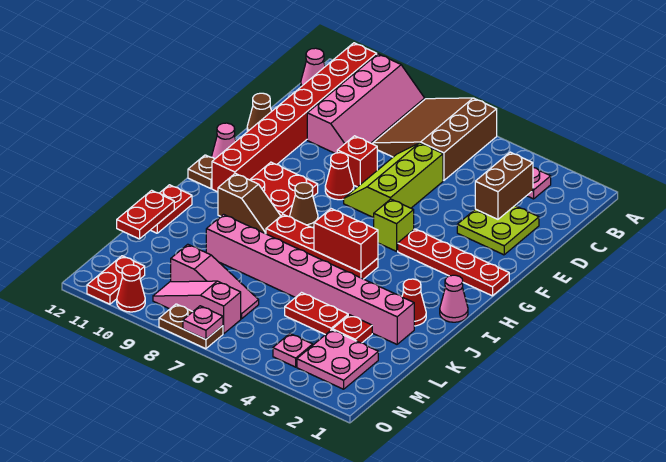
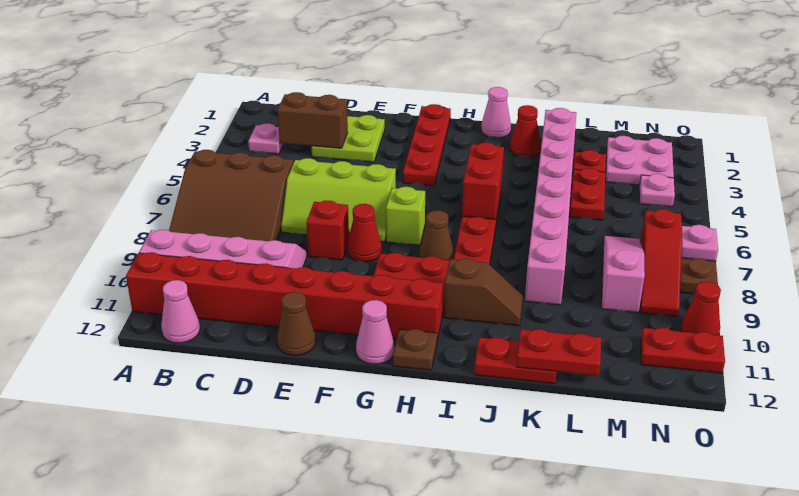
lime 1x1 brick [374,199,414,251] -> lime 1x1 brick moved to [386,187,425,245]
brown 1x2 slope [218,173,280,234] -> brown 1x2 slope turned to [444,258,523,326]
pink 1x3 slope [153,281,241,334] -> red 1x3 slope [641,209,682,317]

